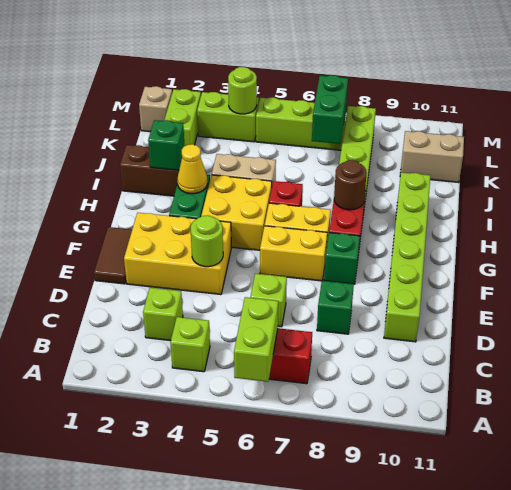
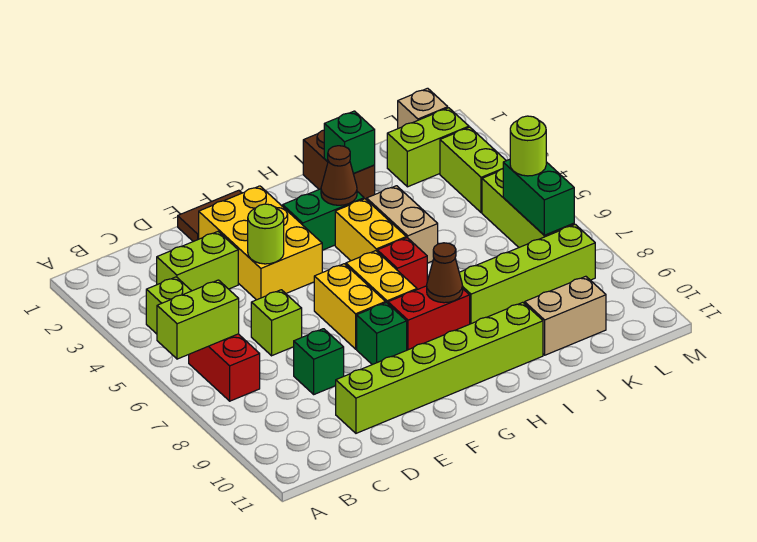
lime 1x1 brick [143,288,183,341] -> lime 1x2 brick [157,232,238,291]
yellow 2x2 brick [201,175,272,250] -> yellow 1x2 brick [335,199,406,261]
yellow 1x1 cone [177,144,207,194] -> brown 1x1 cone [321,146,357,205]
brown 1x1 round brick [334,160,367,210] -> brown 1x1 cone [427,243,463,303]
green 1x2 brick [312,75,348,144] -> green 1x2 brick turned to [503,159,574,235]
tan 1x2 brick [400,131,464,183] -> tan 1x2 brick turned to [525,276,606,355]
lime 1x1 round brick [228,67,257,114] -> lime 1x1 round brick moved to [510,116,546,176]

